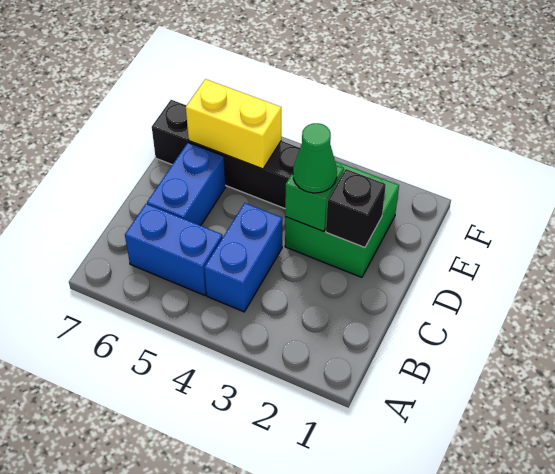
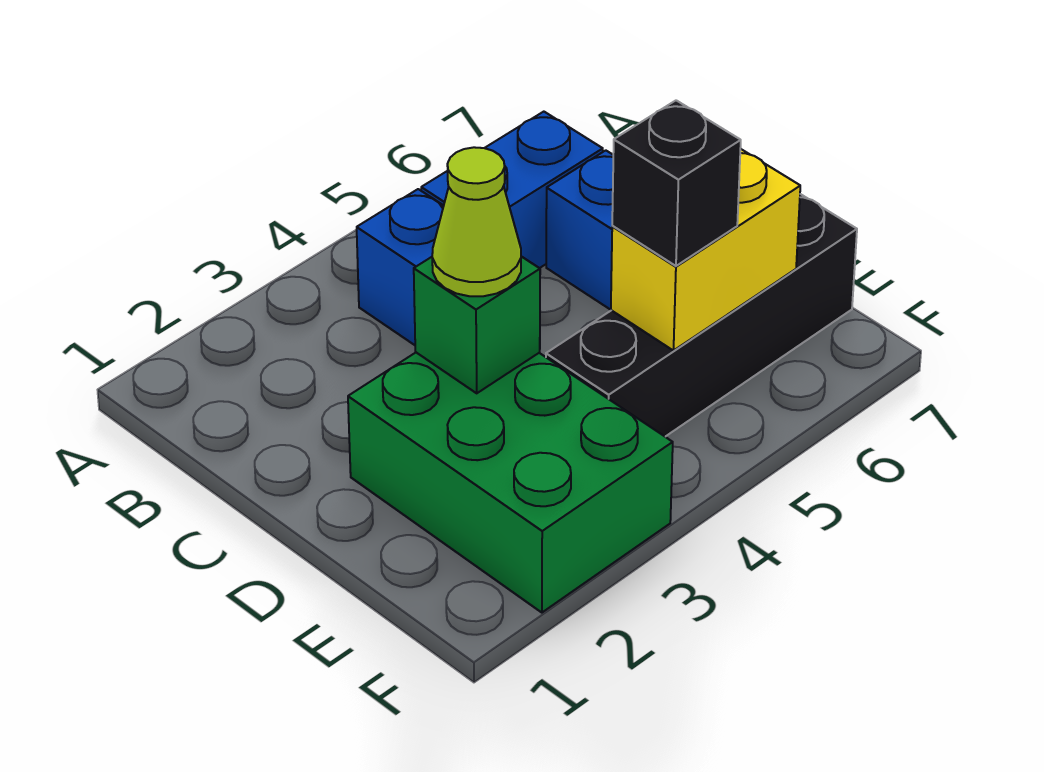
green 2x2 brick [285,161,399,277] -> green 2x3 brick [348,353,673,613]
black 1x1 brick [326,169,386,248] -> black 1x1 brick moved to [612,100,741,266]
green 1x1 cone [293,123,337,193] -> lime 1x1 cone [432,147,521,296]

